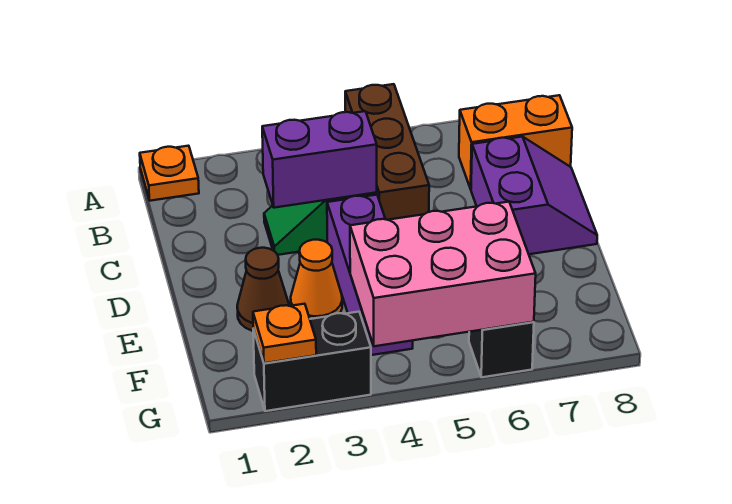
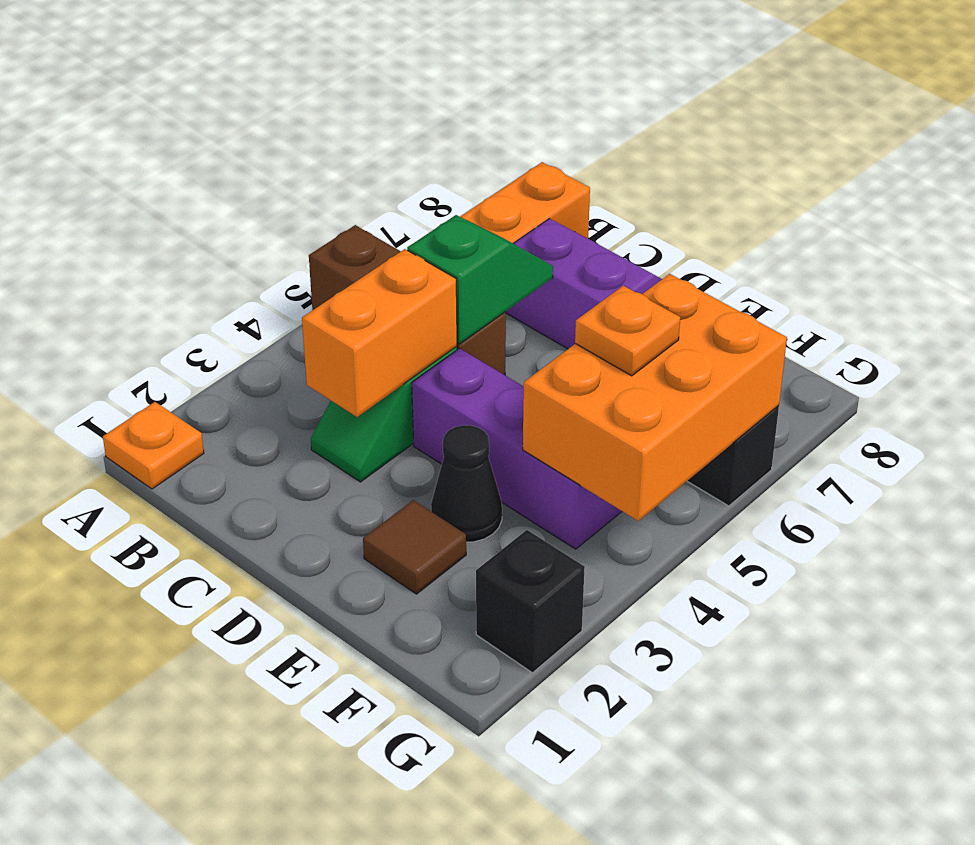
purple 1x2 brick [262,111,377,208] -> orange 1x2 brick [302,249,457,417]
none -> green 1x2 slope [407,215,553,344]
brown 1x1 cone [237,248,289,331] -> brown 1x1 tile [363,500,466,594]
orange 1x1 cone [291,240,342,319] -> black 1x1 cone [431,425,502,542]
pink 2x3 brick [350,202,536,346] -> orange 2x3 brick [523,274,787,521]
black 1x2 brick [253,312,371,411] -> black 1x1 brick [476,530,585,673]
orange 1x1 plate [253,304,316,363] -> orange 1x1 plate moved to [575,286,680,376]

